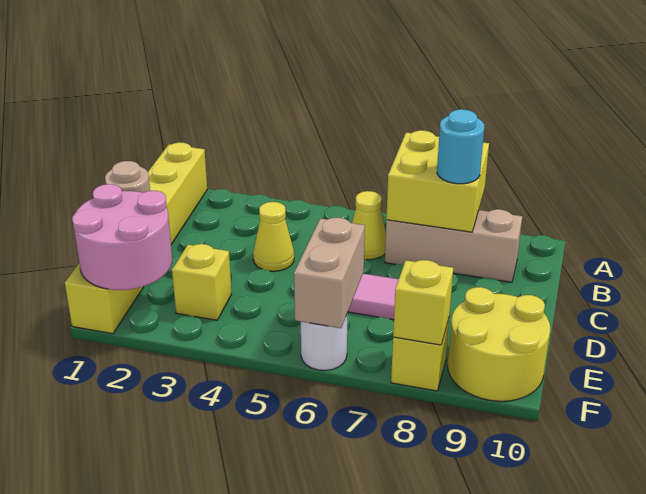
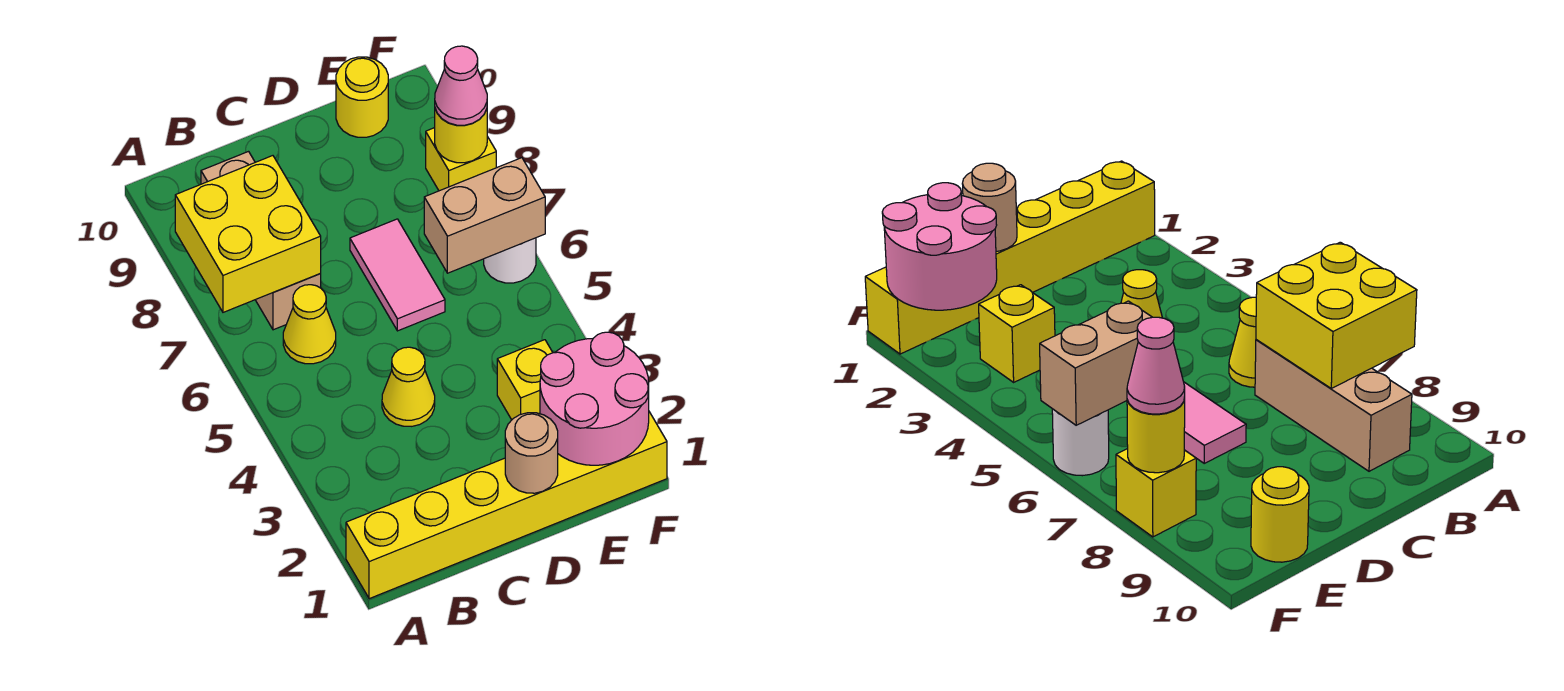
cyan 1x1 round brick [437,109,484,184] -> none
yellow 2x2 round brick [448,287,550,401] -> yellow 1x1 round brick [336,57,388,137]
yellow 1x1 brick [393,260,453,345] -> yellow 1x1 round brick [435,109,487,163]
none -> pink 1x1 cone [435,46,487,125]

